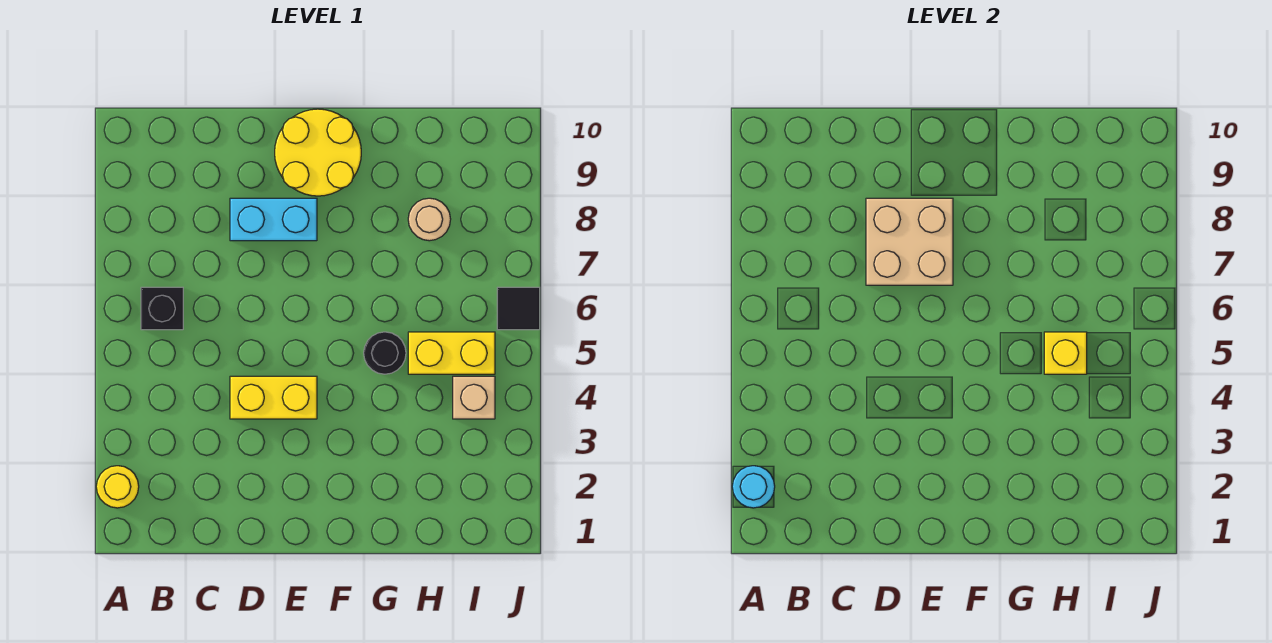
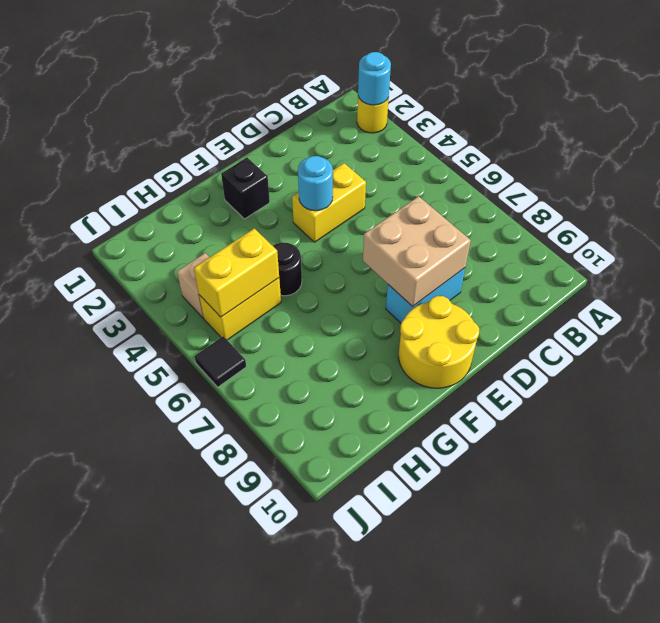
black 1x1 brick [141,287,183,330] -> black 1x1 brick moved to [221,158,270,219]
none -> cyan 1x1 round brick [298,156,333,211]
yellow 1x1 brick [1044,332,1087,374] -> yellow 1x2 brick [194,228,279,317]
tan 1x1 round brick [408,198,451,241] -> none

